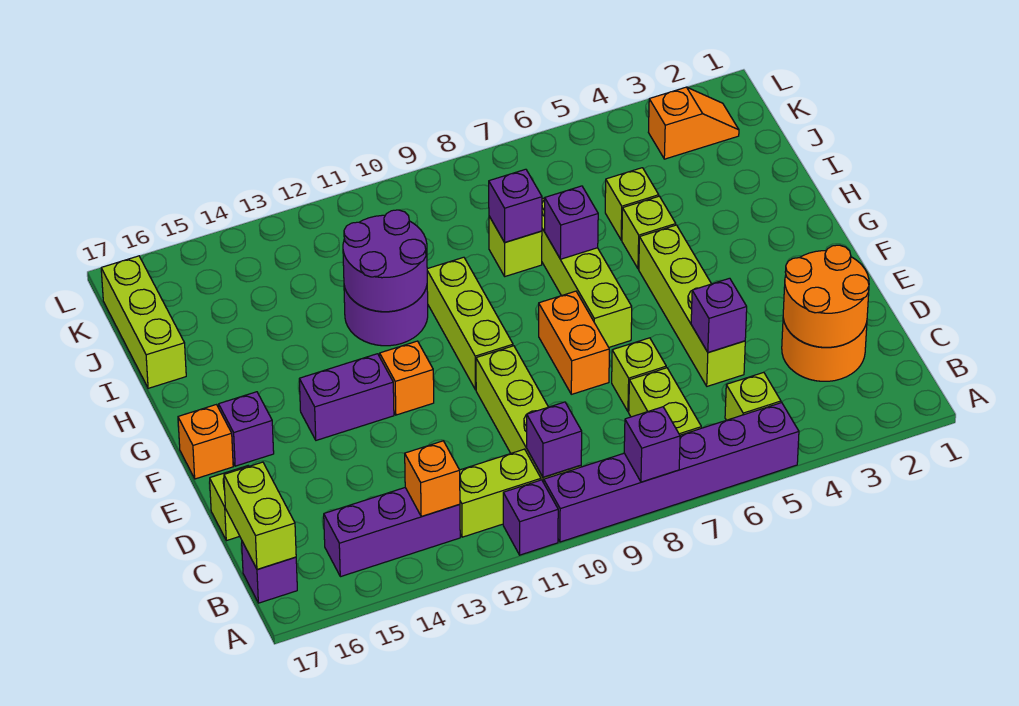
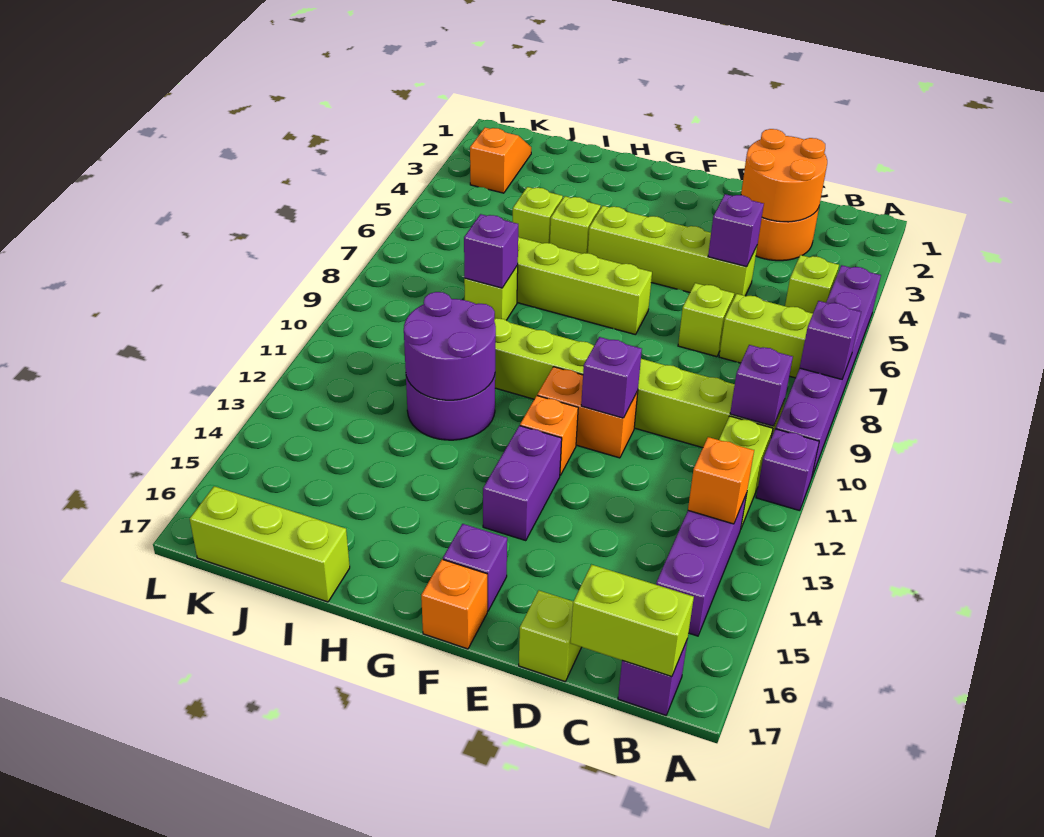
orange 1x2 brick [539,291,609,394] -> orange 1x2 brick moved to [537,367,638,458]
purple 1x1 brick [545,186,598,259] -> purple 1x1 brick moved to [581,337,642,418]

